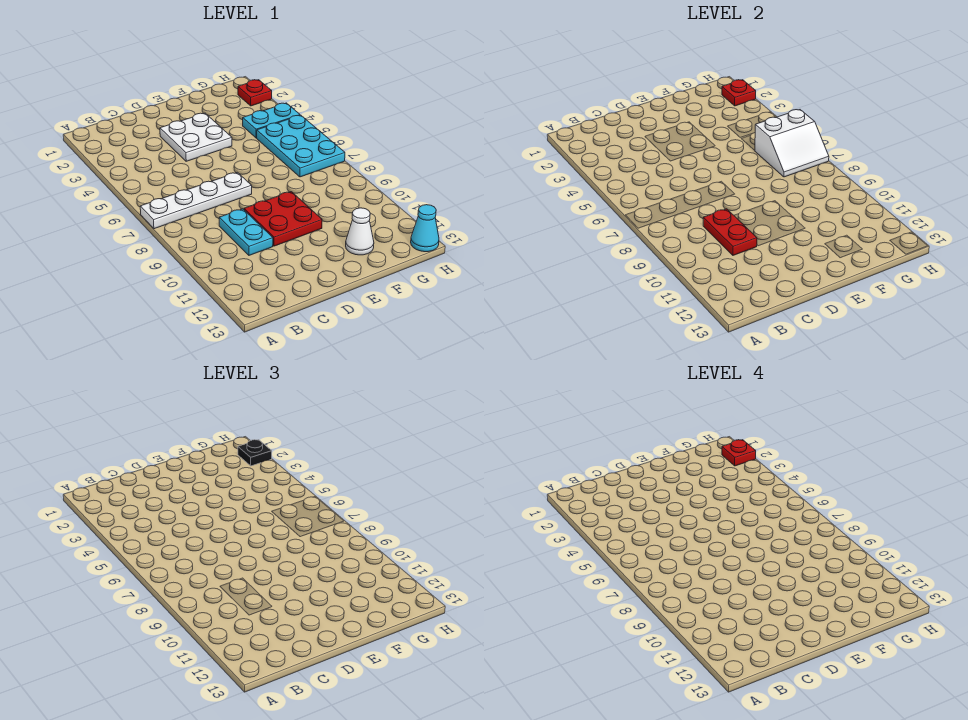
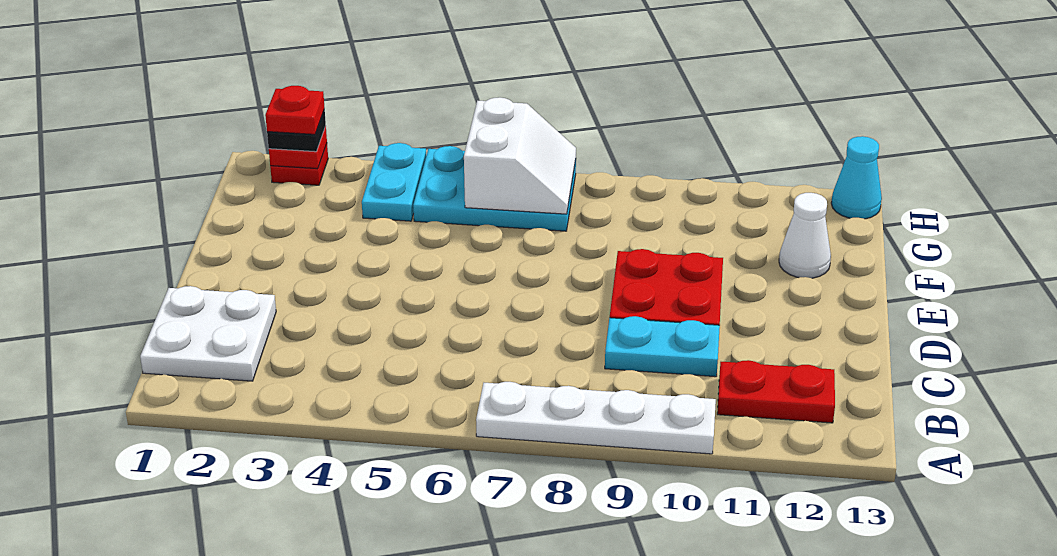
white 1x4 plate [140,172,252,229] -> white 1x4 plate turned to [476,382,716,454]
red 1x2 plate [703,209,757,255] -> red 1x2 plate moved to [717,360,835,423]
white 2x2 plate [160,113,232,161] -> white 2x2 plate moved to [140,286,276,381]

